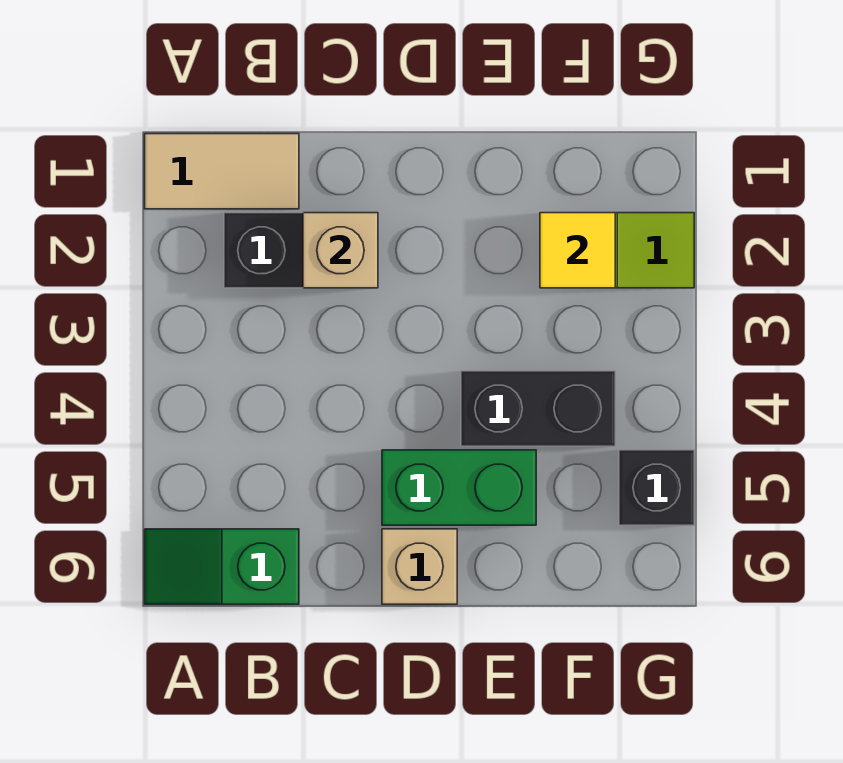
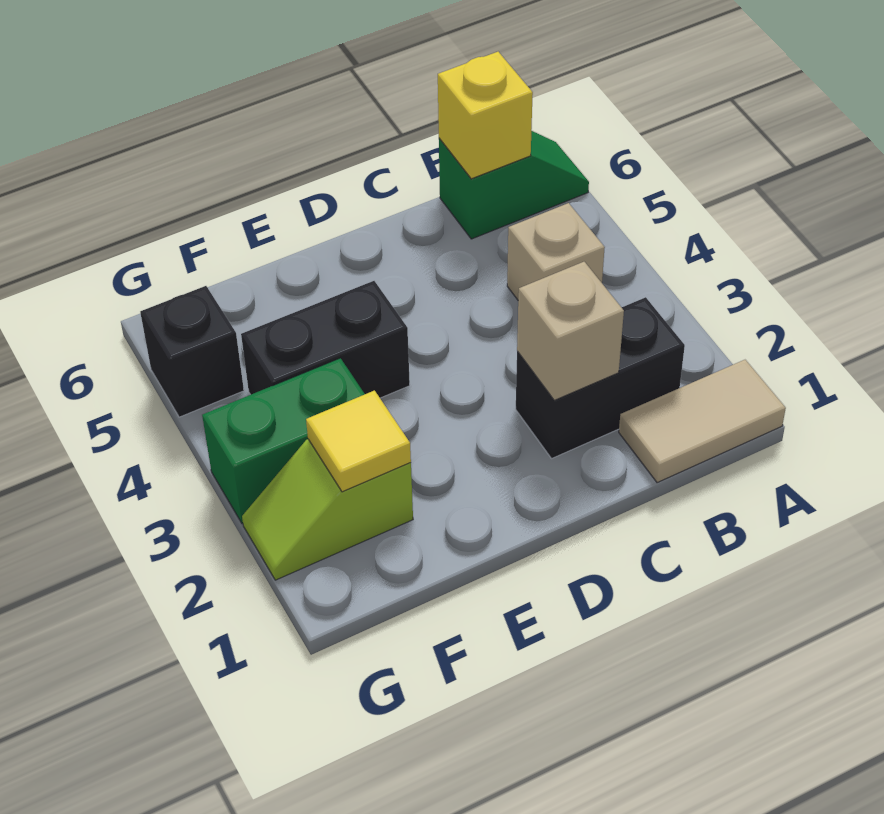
none -> yellow 1x1 brick [438,52,533,179]
green 1x2 brick [382,450,536,525] -> green 1x2 brick moved to [202,358,365,523]
tan 1x1 brick [382,529,457,604] -> tan 1x1 brick moved to [507,203,605,300]

